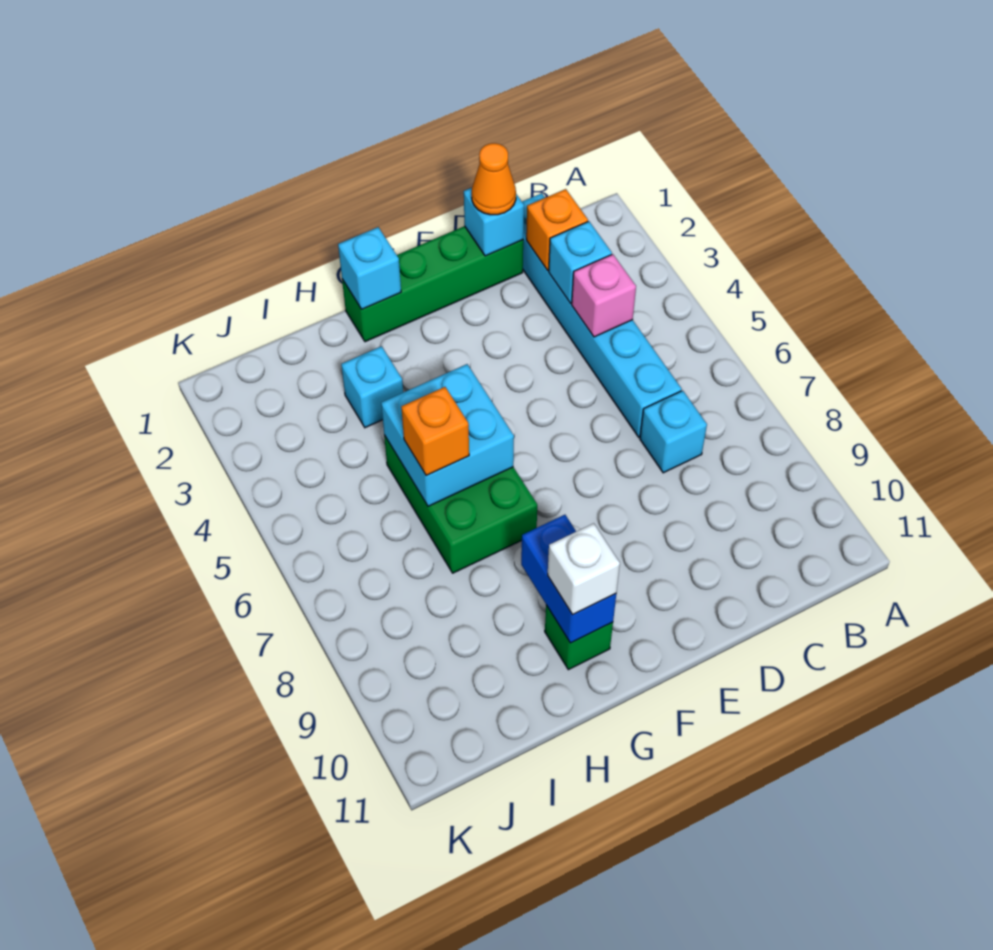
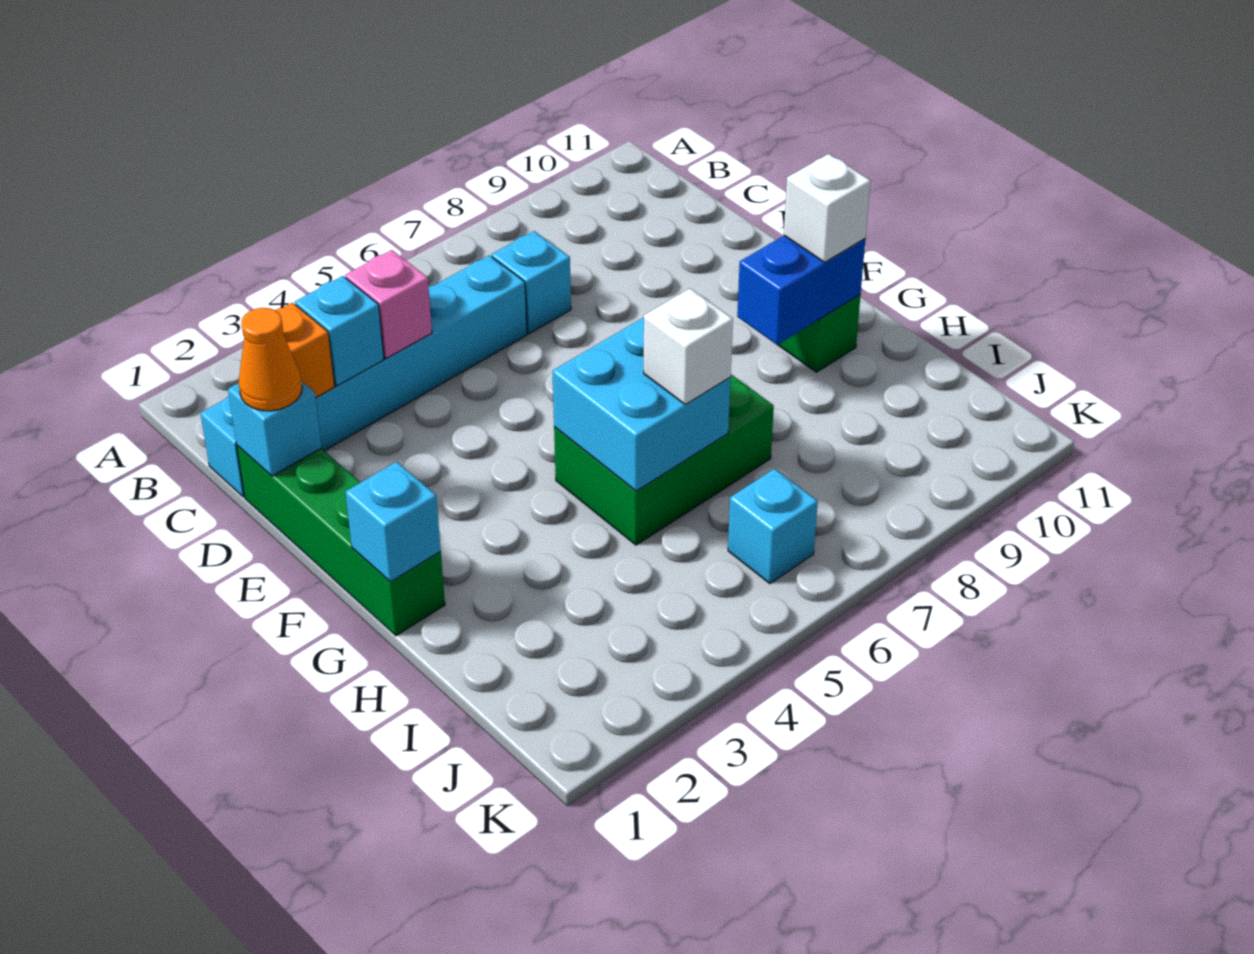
cyan 1x1 brick [341,346,403,428] -> cyan 1x1 brick moved to [728,469,818,584]
orange 1x1 brick [401,387,469,475] -> white 1x1 brick [644,288,733,404]

